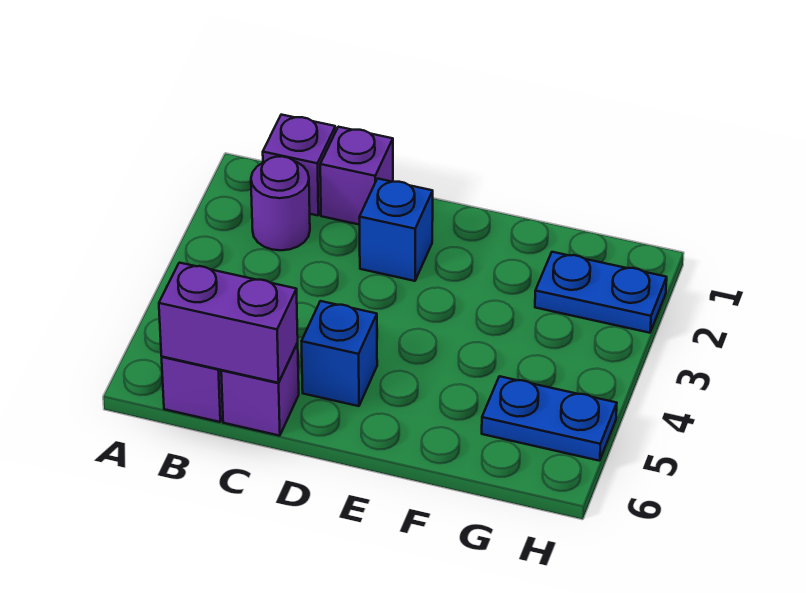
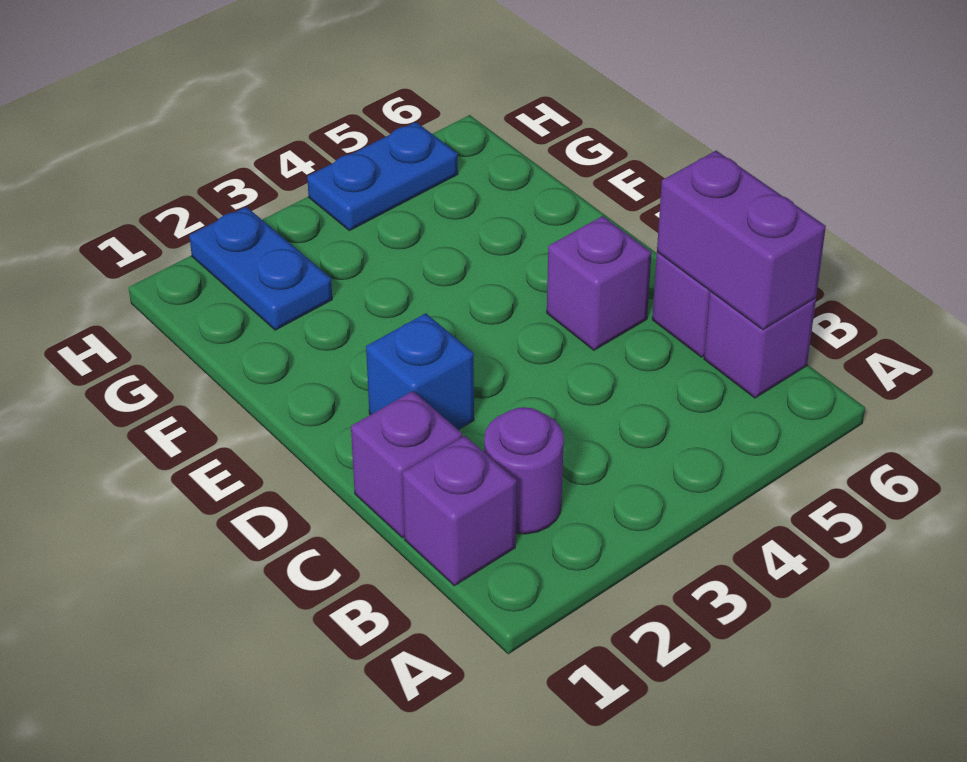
blue 1x1 brick [302,301,377,406] -> purple 1x1 brick [547,216,652,350]
blue 1x2 plate [482,376,617,461] -> blue 1x2 plate turned to [307,122,458,231]

